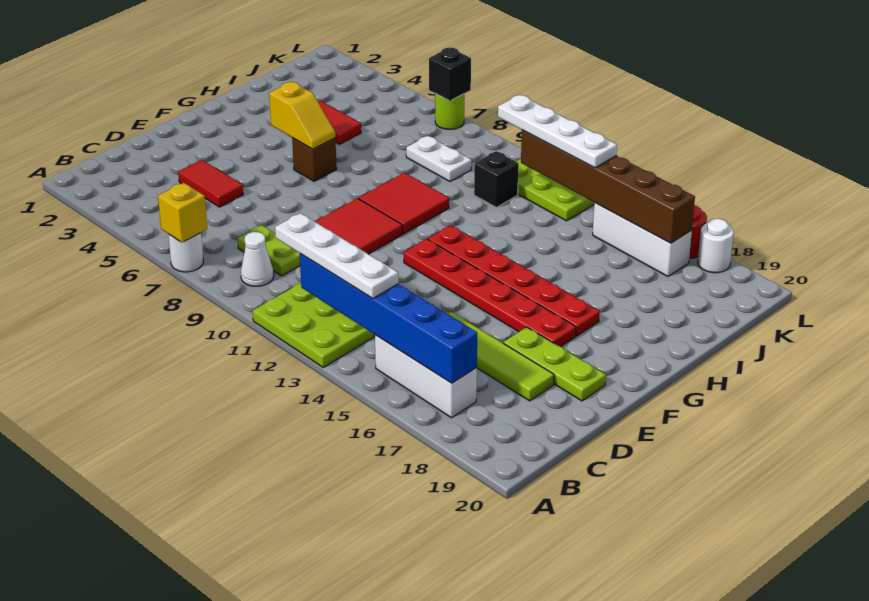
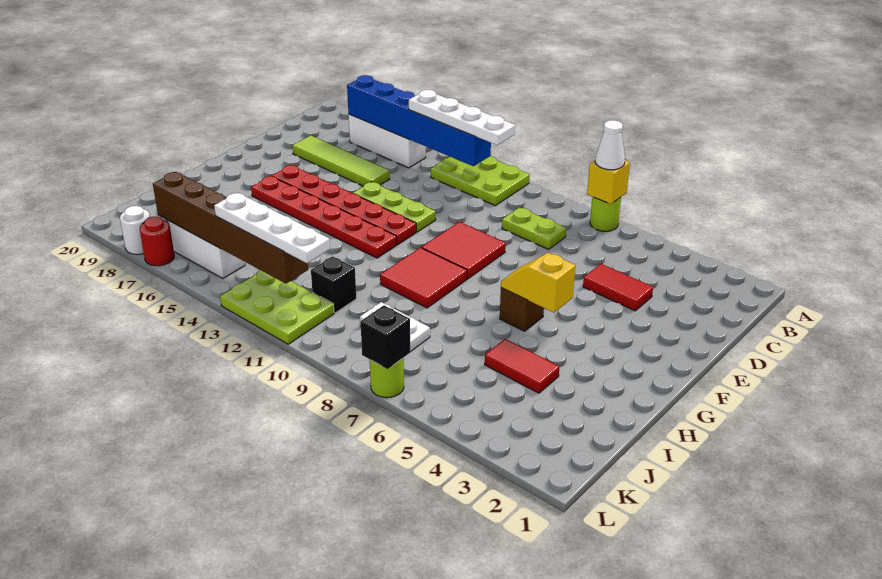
white 1x1 round brick [168,233,203,272] -> lime 1x1 round brick [590,197,621,231]
white 1x1 cone [241,232,274,286] -> white 1x1 cone moved to [595,120,625,170]
lime 1x3 plate [503,327,606,401] -> lime 1x3 plate moved to [353,182,436,232]

